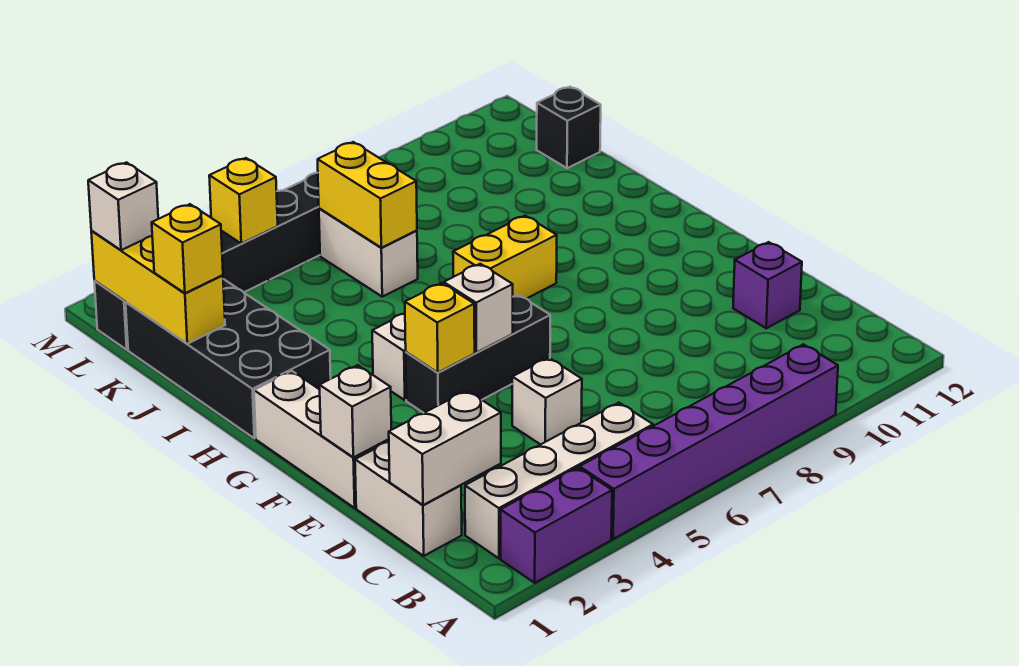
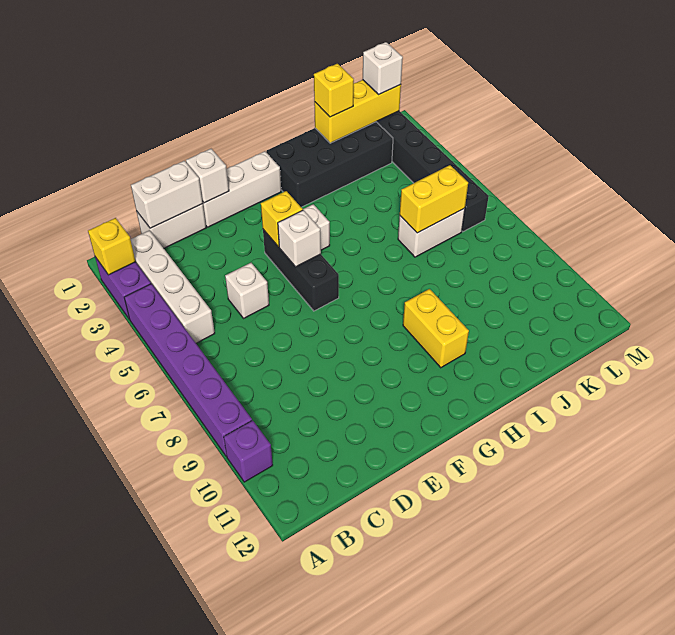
white 1x2 brick [389,391,501,505] -> white 1x2 brick turned to [131,161,203,228]
purple 1x1 brick [733,242,802,328] -> purple 1x1 brick moved to [224,420,273,482]
yellow 1x2 brick [453,216,557,299] -> yellow 1x2 brick moved to [403,289,469,368]
black 1x1 brick [537,87,601,168] -> none
yellow 1x1 brick [209,158,278,244] -> yellow 1x1 brick moved to [88,218,136,275]

